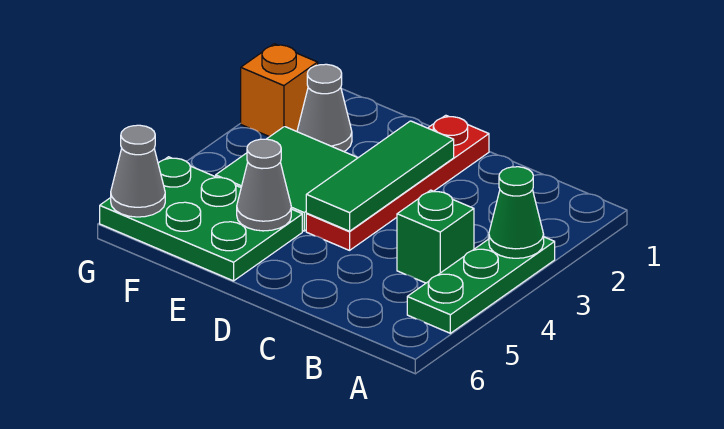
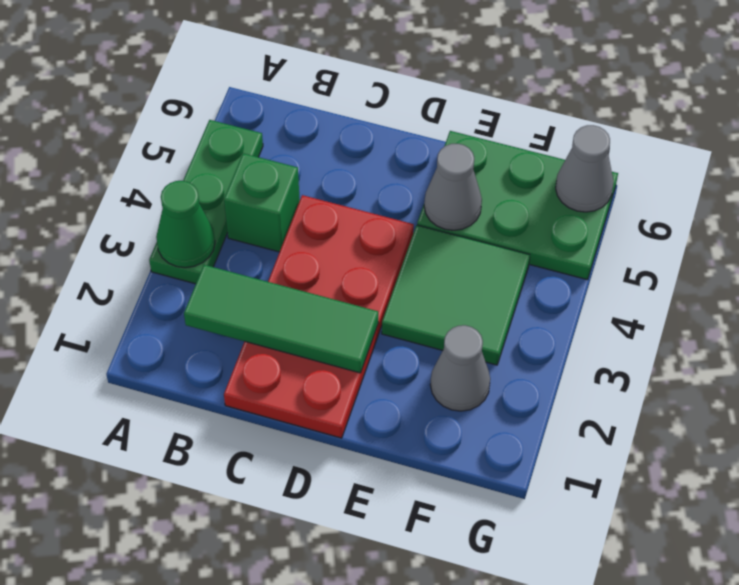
red 1x4 plate [306,115,489,250] -> red 2x4 plate [224,195,414,438]
green 1x3 tile [306,121,454,231] -> green 1x3 tile turned to [184,265,378,373]
orange 1x1 brick [241,44,318,137] -> none

